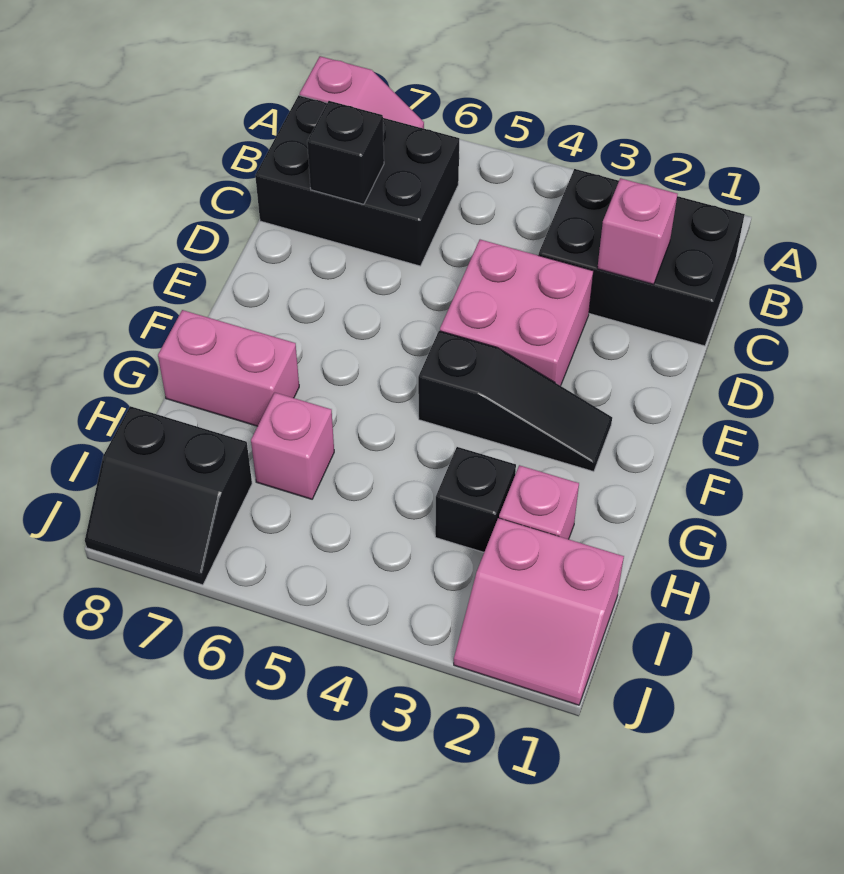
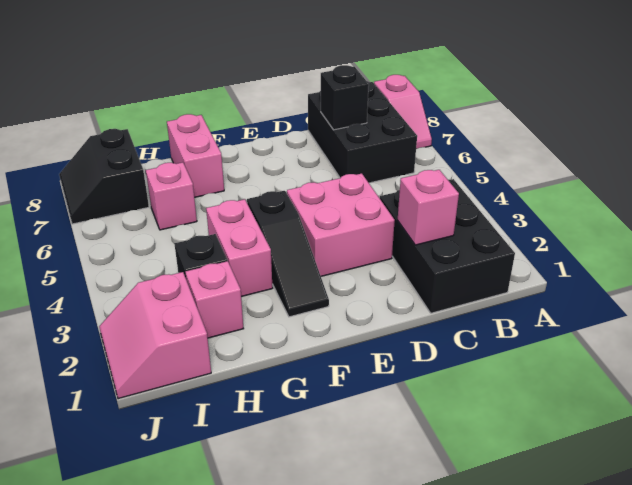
none -> pink 1x2 brick [206,199,273,297]

